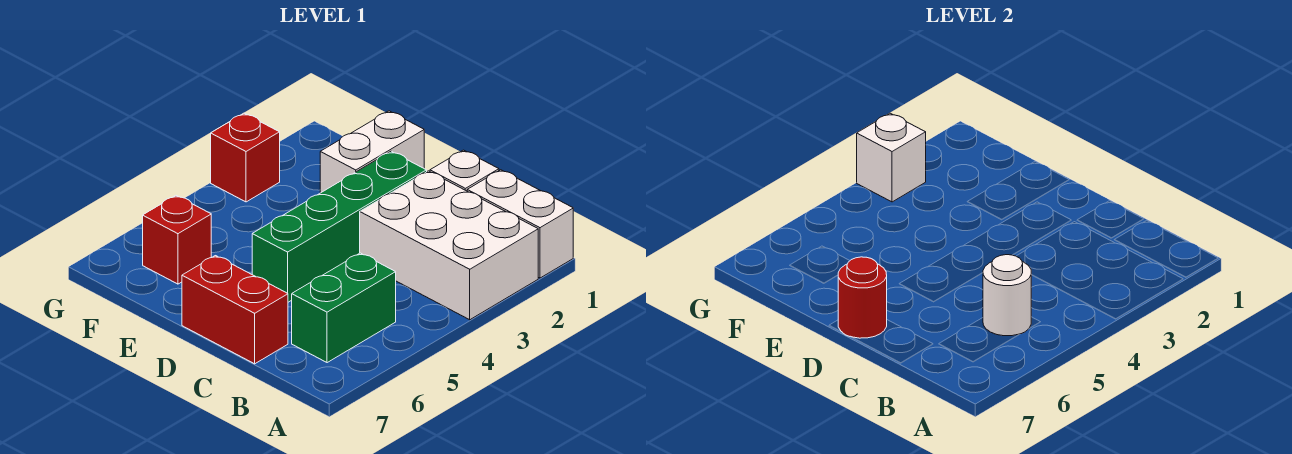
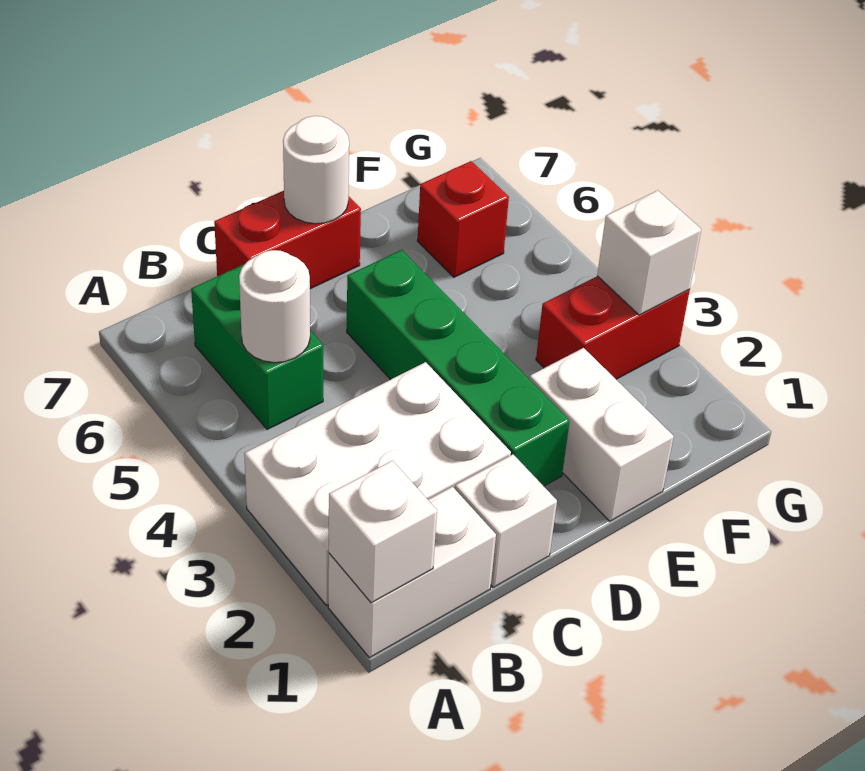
none -> white 1x1 brick [329,461,437,603]
red 1x1 round brick [838,257,887,338] -> white 1x1 round brick [283,116,349,224]
red 1x1 brick [211,113,280,202] -> red 1x2 brick [536,276,690,379]

